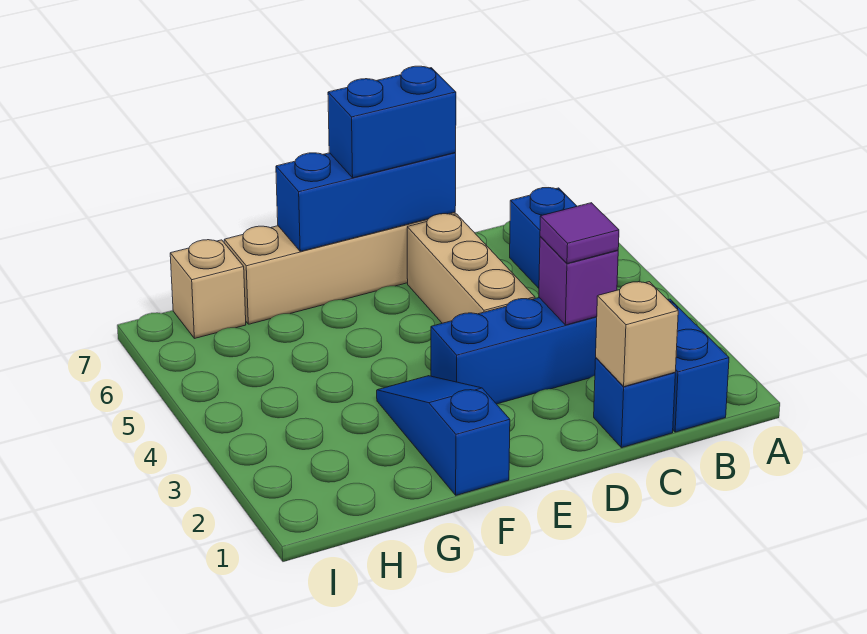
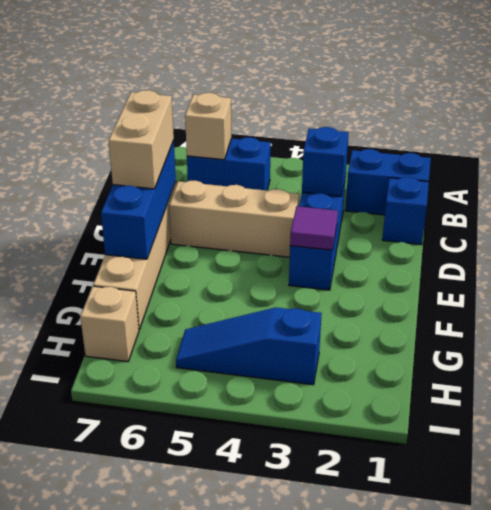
tan 1x1 brick [596,282,678,387] -> tan 1x1 brick moved to [185,93,231,160]
purple 1x1 brick [539,236,618,325] -> blue 1x1 brick [302,127,349,196]
purple 1x1 tile [540,203,619,263] -> purple 1x1 tile moved to [290,206,338,250]
blue 1x2 brick [328,66,456,178] -> tan 1x2 brick [109,90,174,189]
blue 1x3 slope [377,376,510,495] -> blue 1x3 slope moved to [176,307,322,385]

